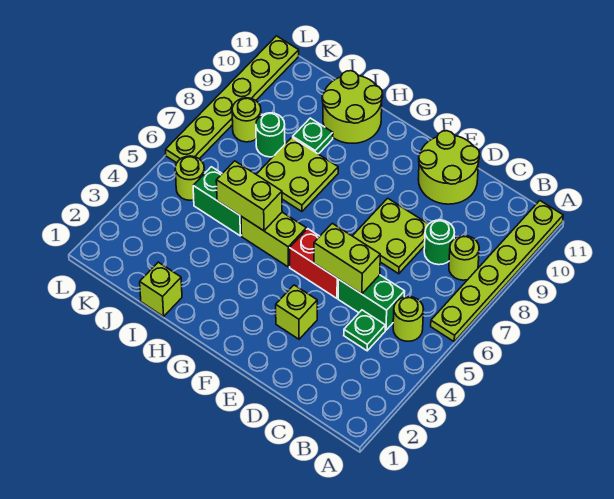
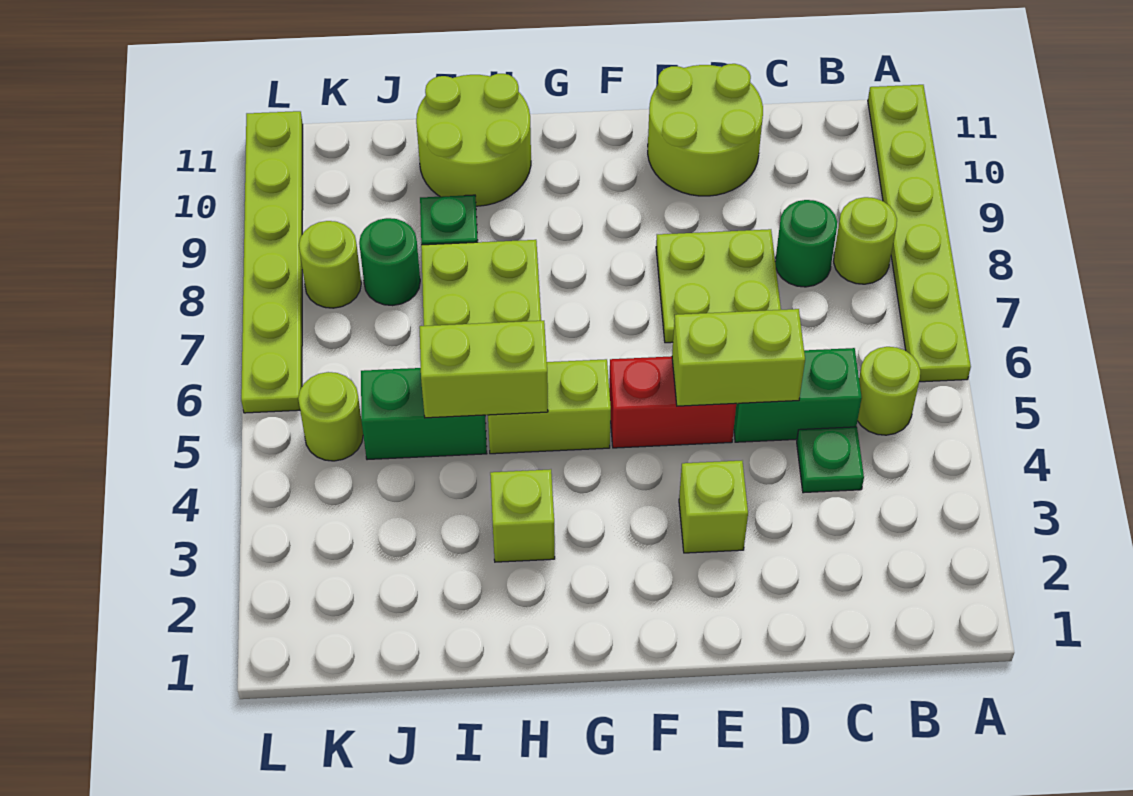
lime 1x1 brick [140,262,182,316] -> lime 1x1 brick moved to [490,469,555,562]

